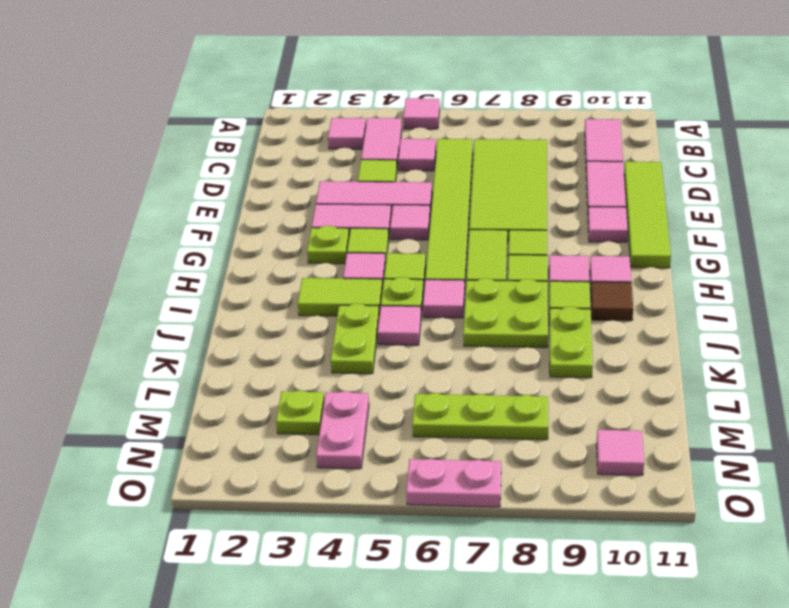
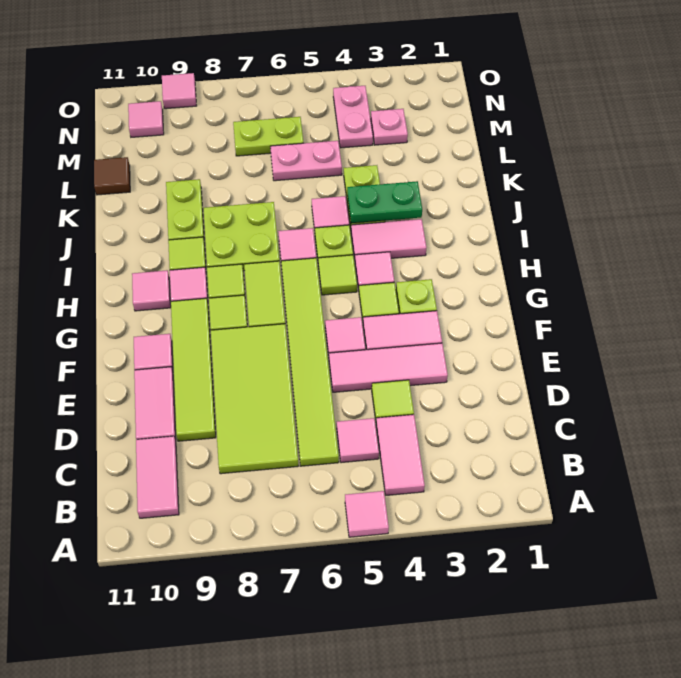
pink 1x1 tile [328,118,366,149] -> pink 1x1 tile moved to [162,73,196,109]
lime 1x4 tile [624,162,671,268] -> lime 1x4 tile moved to [171,298,216,441]
lime 1x2 tile [298,278,383,316] -> pink 1x2 tile [351,219,427,259]
brown 1x1 tile [591,282,633,321] -> brown 1x1 tile moved to [94,157,130,195]
none -> green 1x2 plate [347,181,422,223]
lime 1x1 plate [276,390,324,435] -> pink 1x1 plate [371,109,408,145]
lime 1x3 plate [412,393,548,440] -> lime 1x2 plate [233,117,303,156]
pink 1x2 plate [406,459,501,507] -> pink 1x2 plate moved to [270,141,342,181]

